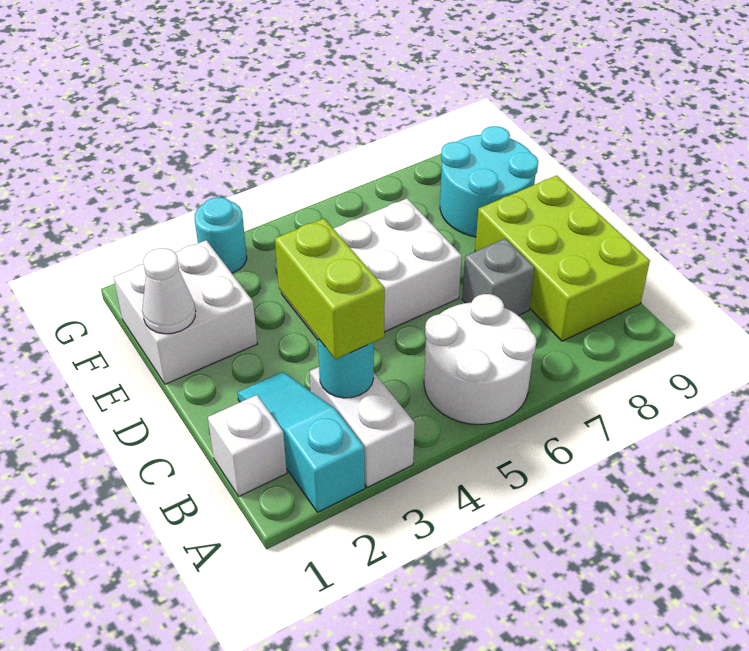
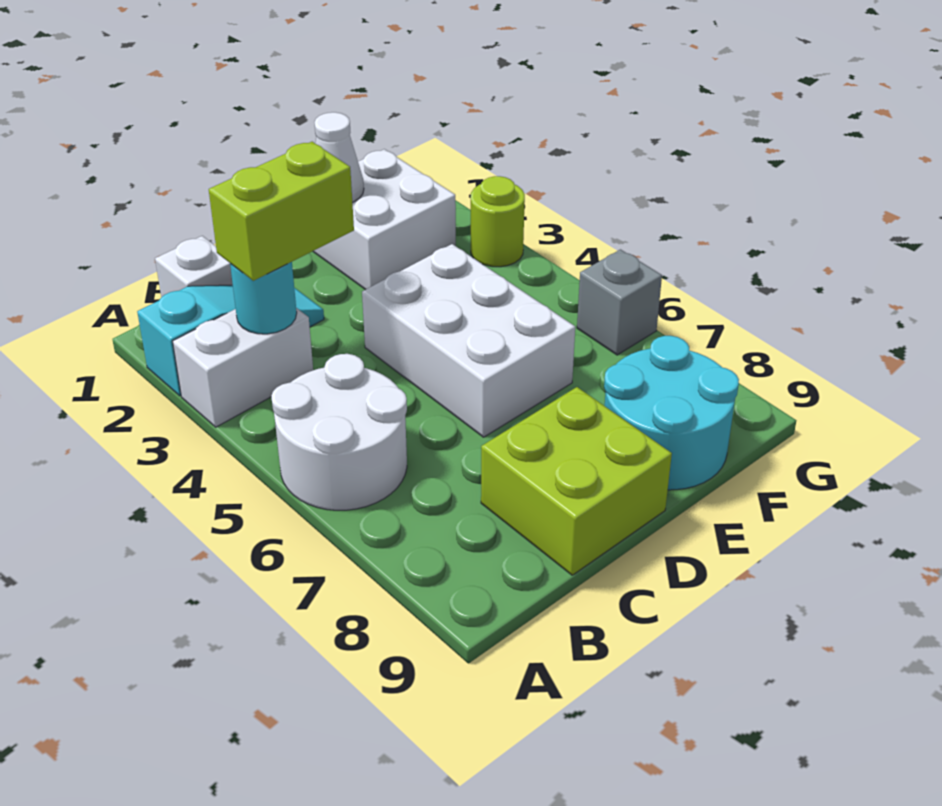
lime 2x3 brick [475,176,650,341] -> lime 2x2 brick [481,387,672,575]
grey 1x1 brick [462,239,535,316] -> grey 1x1 brick moved to [577,249,662,355]
cyan 1x1 round brick [195,197,247,273] -> lime 1x1 round brick [471,176,525,267]

